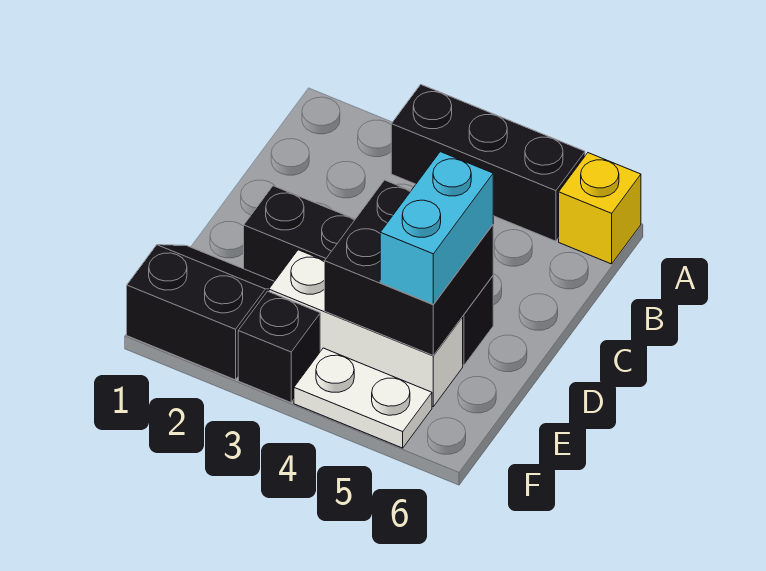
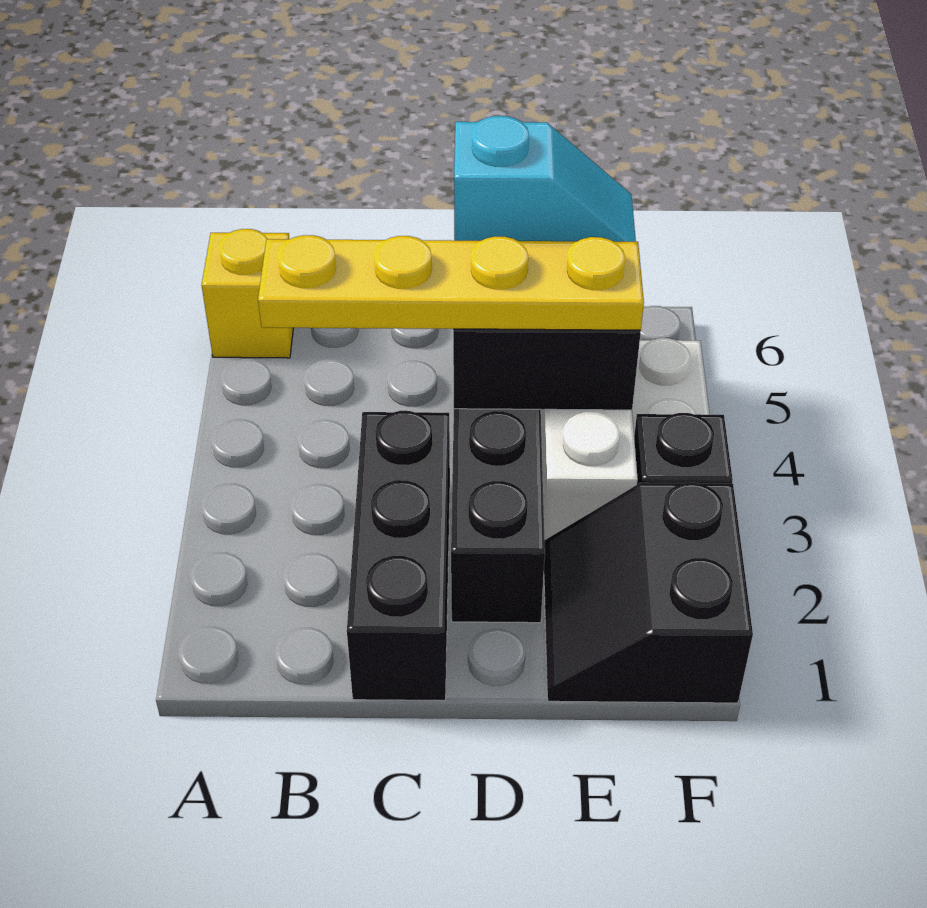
black 1x3 brick [391,84,585,241] -> black 1x3 brick moved to [347,411,450,701]
none -> yellow 1x4 plate [258,235,644,330]
cyan 1x2 brick [380,152,493,304] -> cyan 1x2 slope [454,116,636,242]

